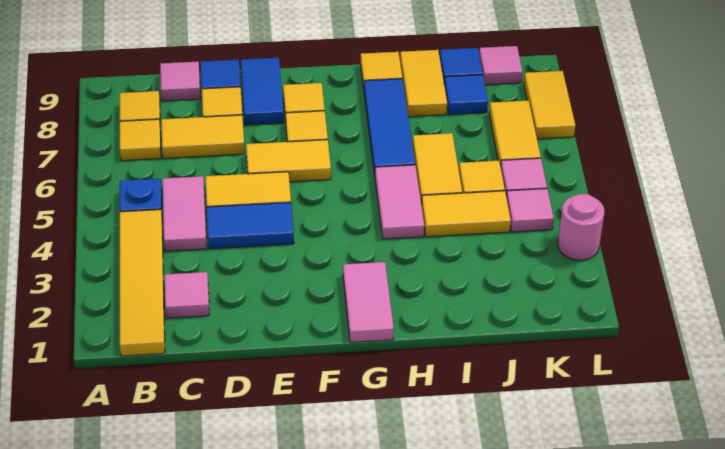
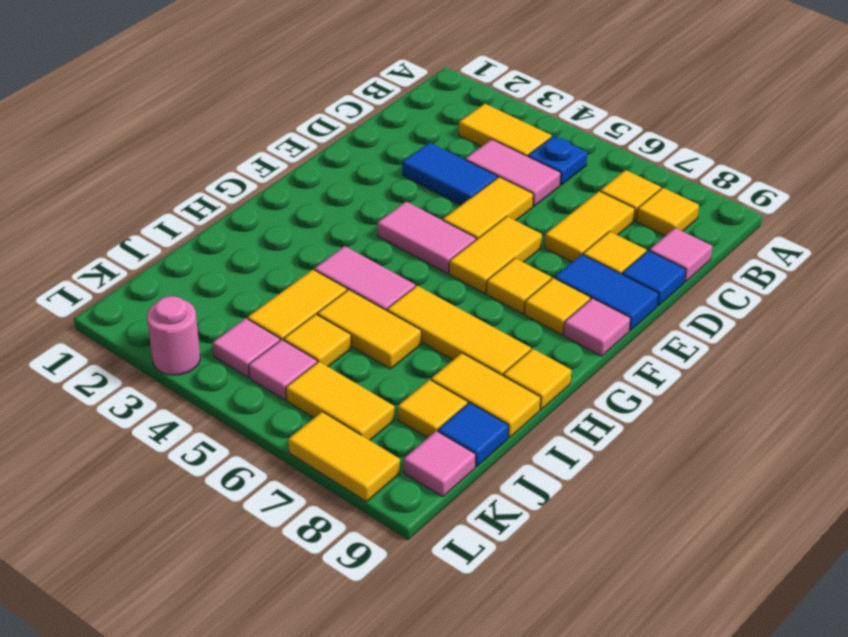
yellow 1x4 tile [120,210,165,356] -> yellow 1x2 tile [459,104,552,156]
pink 1x1 tile [165,272,209,318] -> pink 1x1 tile moved to [564,298,630,356]
blue 1x2 tile [207,203,294,249] -> blue 1x2 tile turned to [402,143,497,205]
pink 1x2 tile [343,262,394,342] -> pink 1x2 tile moved to [377,202,476,274]
blue 1x3 tile [364,79,415,175] -> yellow 1x3 tile [387,286,531,376]
blue 1x1 tile [444,75,488,115] -> yellow 1x1 tile [398,380,468,438]

